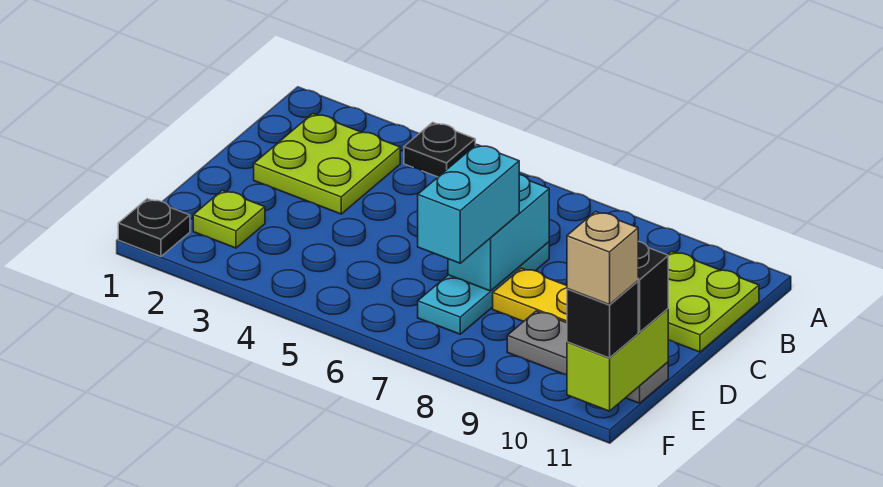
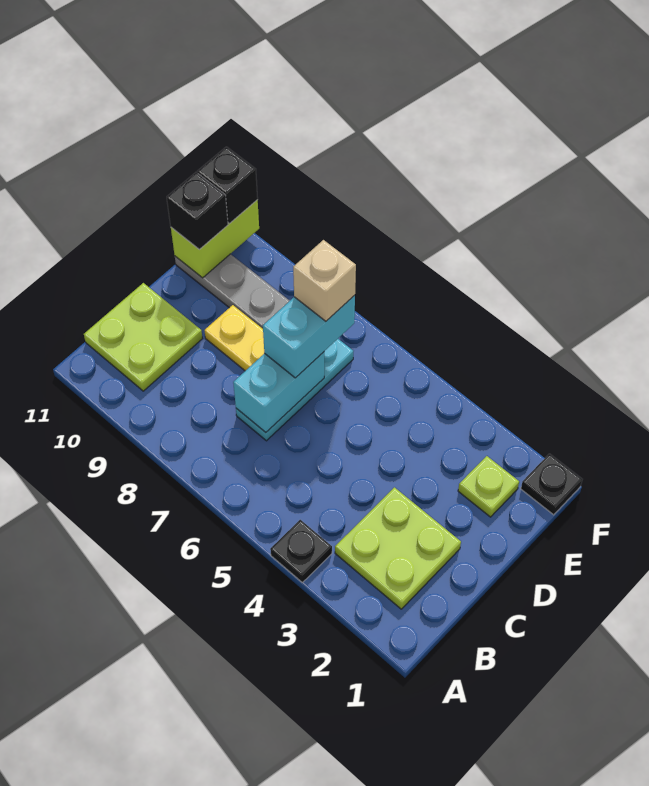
tan 1x1 brick [567,211,638,305] -> tan 1x1 brick moved to [293,240,356,321]

